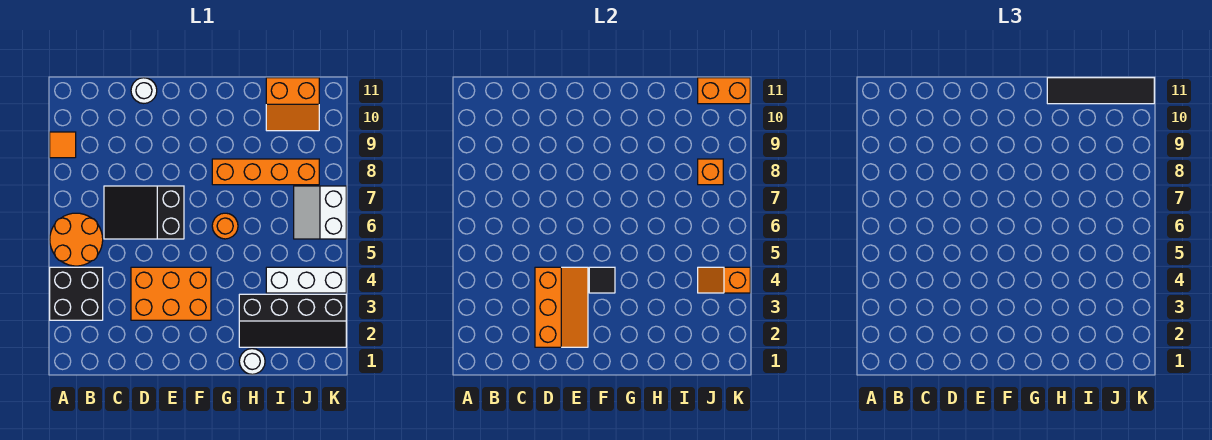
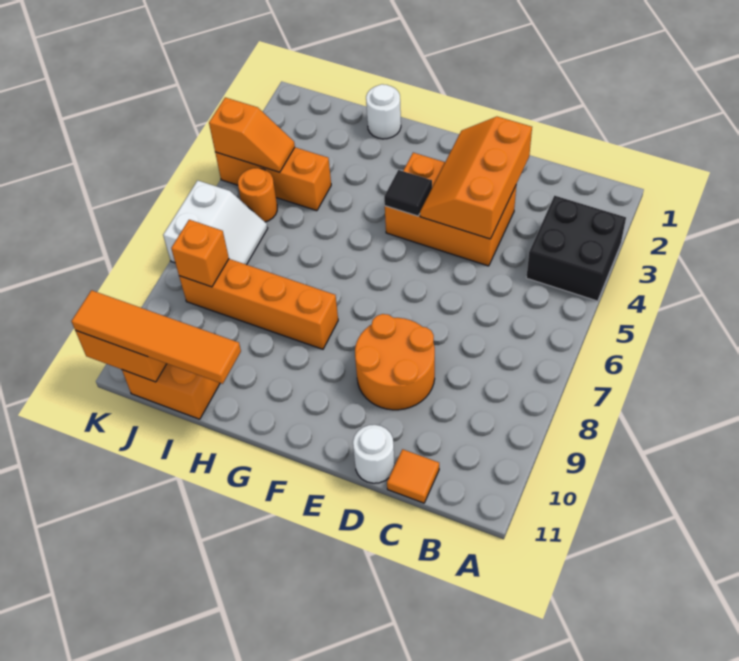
orange 2x2 round brick [50,213,103,266] -> orange 2x2 round brick moved to [355,314,435,410]
orange 1x1 tile [50,132,76,158] -> orange 1x1 tile moved to [387,449,439,503]
black 2x3 slope [104,186,184,239] -> none
orange 1x1 round brick [212,213,238,239] -> orange 1x1 round brick moved to [238,168,277,222]
black 2x4 slope [239,294,346,347] -> none
black 1x4 tile [1047,78,1154,104] -> orange 1x4 tile [71,290,241,384]
white 1x3 brick [266,267,346,293] -> orange 1x3 brick [215,147,331,211]

